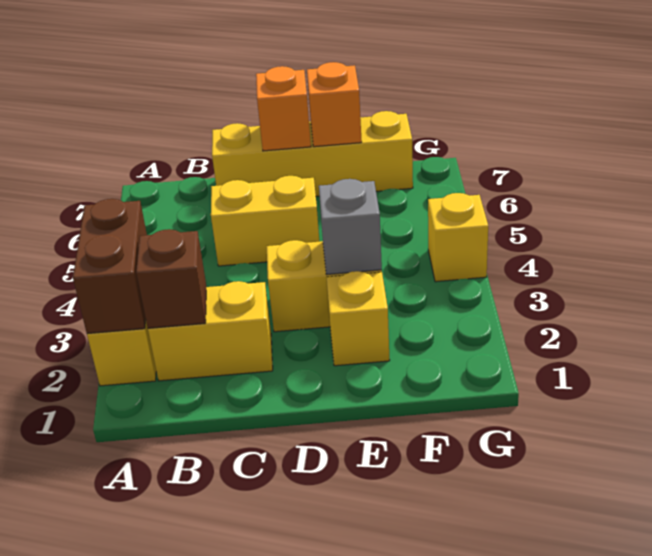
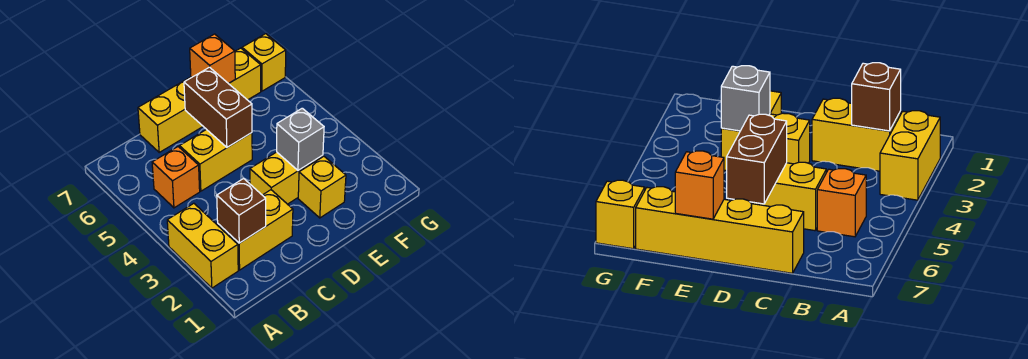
brown 1x2 brick [73,199,147,334] -> brown 1x2 brick moved to [184,67,252,147]
orange 1x1 brick [256,66,311,151] -> orange 1x1 brick moved to [152,147,200,208]
yellow 1x1 brick [428,193,488,282] -> yellow 1x1 brick moved to [242,34,286,91]

